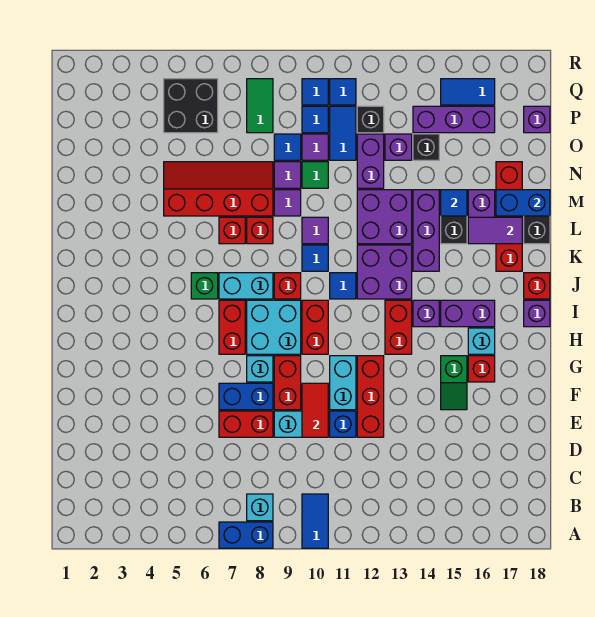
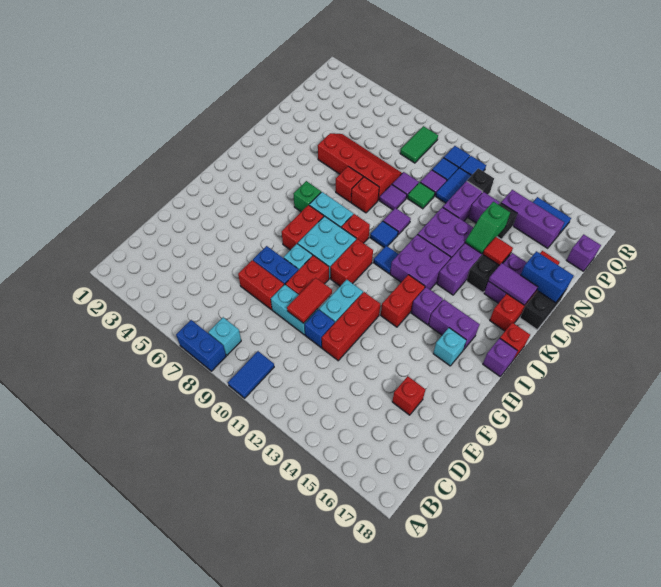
green 1x2 slope [441,356,467,410] -> green 1x2 slope moved to [465,202,510,254]
red 1x1 brick [468,356,495,382] -> red 1x1 brick moved to [392,376,426,415]
blue 1x1 tile [441,190,467,216] -> red 1x1 tile [483,237,513,265]
blue 1x1 tile [274,134,301,160] -> none
black 2x2 brick [164,79,218,133] -> none

